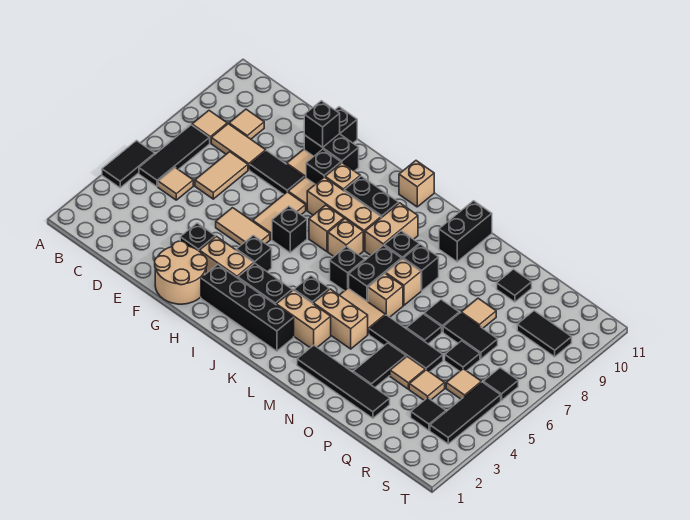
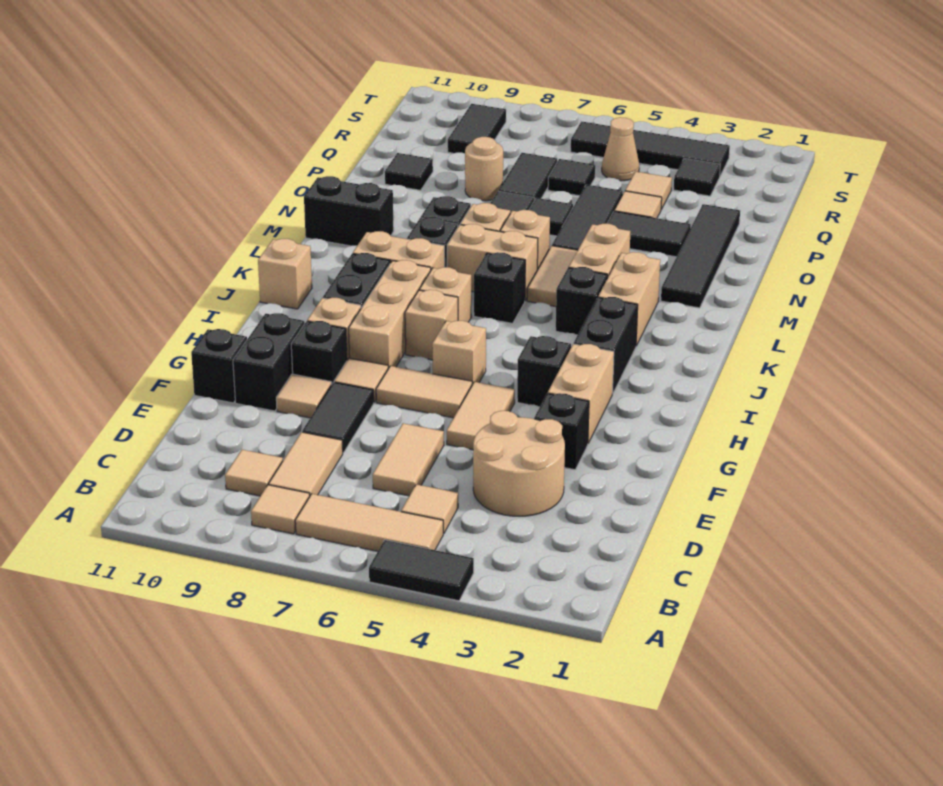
black 1x3 tile [139,125,210,187] -> tan 1x3 tile [295,494,443,551]
tan 1x2 tile [195,152,248,199] -> tan 1x2 tile turned to [373,423,444,496]
tan 2x2 round brick [155,241,207,304] -> tan 2x2 round brick moved to [473,411,565,516]
black 1x1 brick [304,101,340,147] -> none
black 1x4 brick [201,264,294,351] -> none
black 1x1 brick [272,206,307,253] -> tan 1x1 brick [432,321,486,384]
black 1x2 brick [349,245,402,302] -> tan 1x2 brick [447,224,538,301]
tan 1x1 tile [461,298,496,328] -> tan 1x1 round brick [465,137,503,201]
tan 1x1 tile [446,369,481,399] -> tan 1x1 cone [602,117,639,181]

